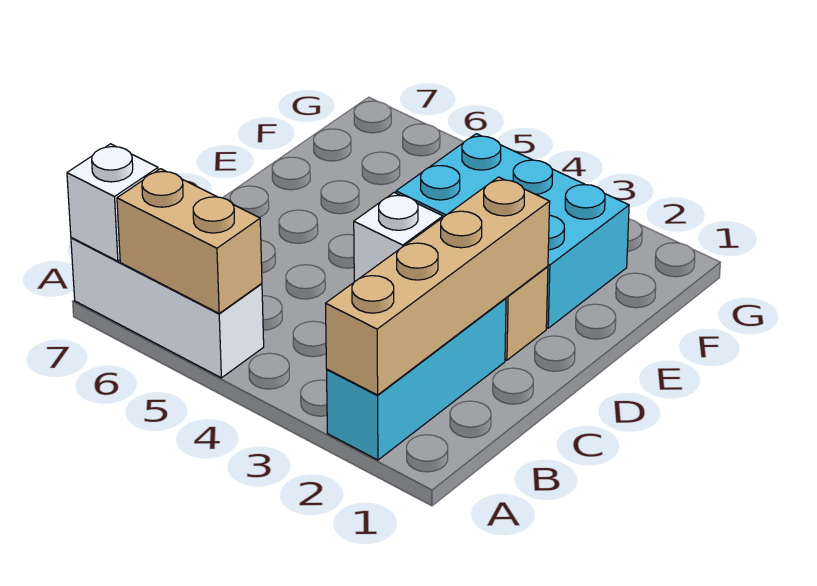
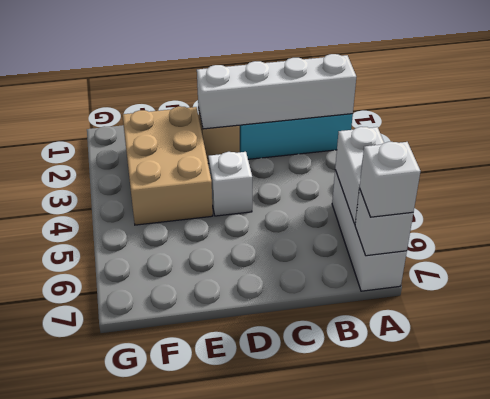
tan 1x4 brick [326,177,550,395] -> white 1x4 brick [197,54,356,129]
tan 1x2 brick [117,169,262,313] -> white 1x2 brick [335,127,384,224]
none -> white 1x1 brick [360,142,421,217]
cyan 2x3 brick [396,134,629,328] -> tan 2x3 brick [123,106,213,225]

